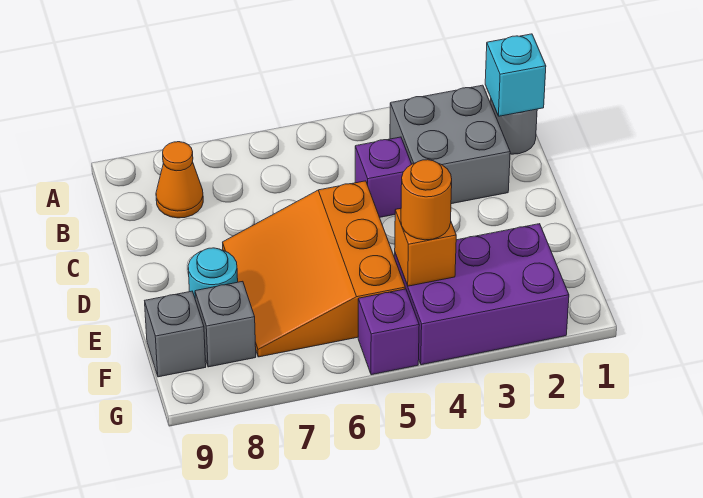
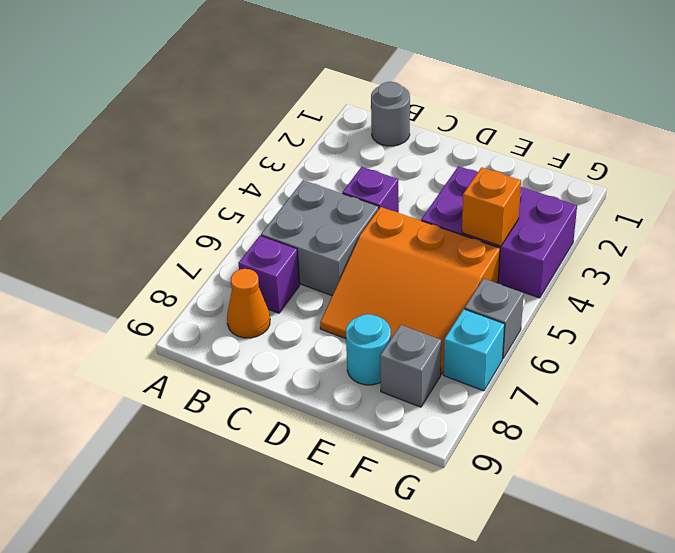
cyan 1x1 brick [485,34,546,116] -> cyan 1x1 brick moved to [444,309,505,391]
grey 2x2 brick [390,85,510,204] -> grey 2x2 brick moved to [261,180,379,296]
purple 2x3 brick [395,224,569,365] -> purple 2x3 brick turned to [421,166,577,298]
orange 1x1 round brick [401,160,452,240] -> none
grey 1x1 brick [145,291,206,377] -> grey 1x1 brick moved to [465,278,524,359]
purple 1x1 brick [358,289,419,375] -> purple 1x1 brick moved to [238,235,300,313]

